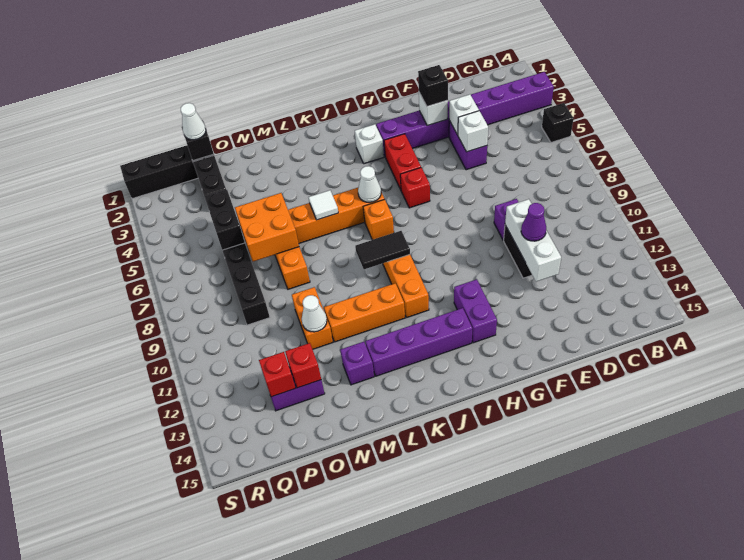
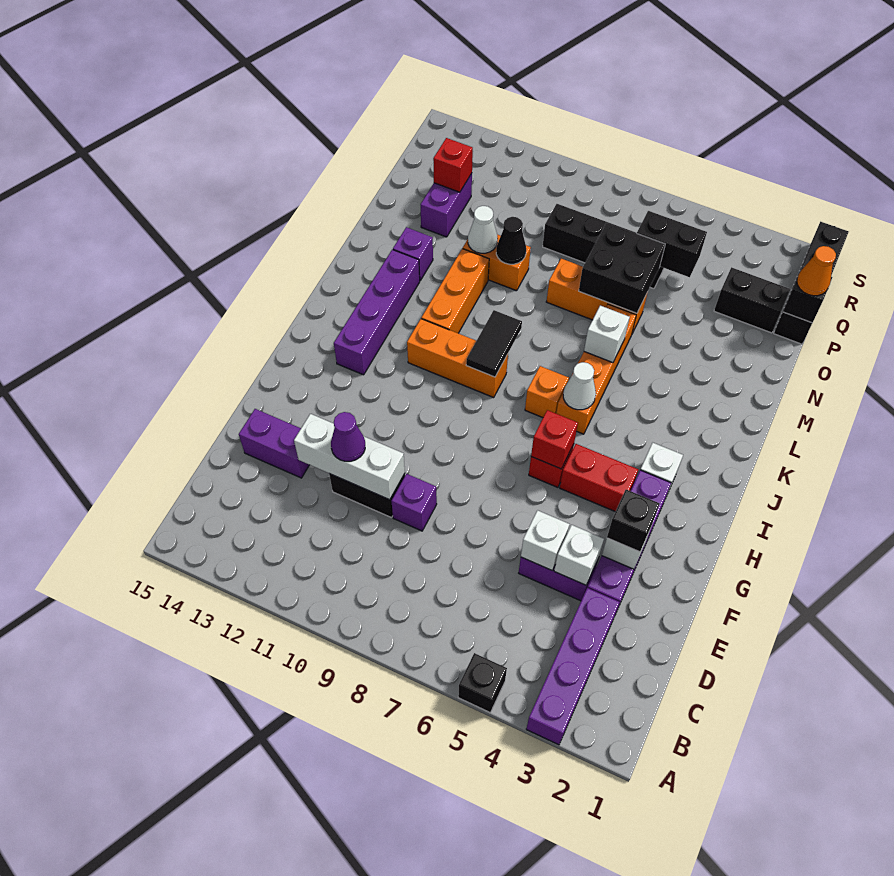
purple 1x2 brick [454,279,497,343] -> purple 1x2 brick moved to [239,409,309,478]
white 1x1 tile [308,190,338,220] -> white 1x1 brick [584,306,630,363]
orange 2x2 brick [235,193,299,261] -> black 2x2 brick [579,223,665,313]
none -> black 1x1 cone [496,217,526,264]
red 1x1 brick [285,343,321,388] -> red 1x1 brick moved to [531,410,578,469]
white 1x1 cone [181,103,206,140] -> orange 1x1 cone [797,246,836,296]

